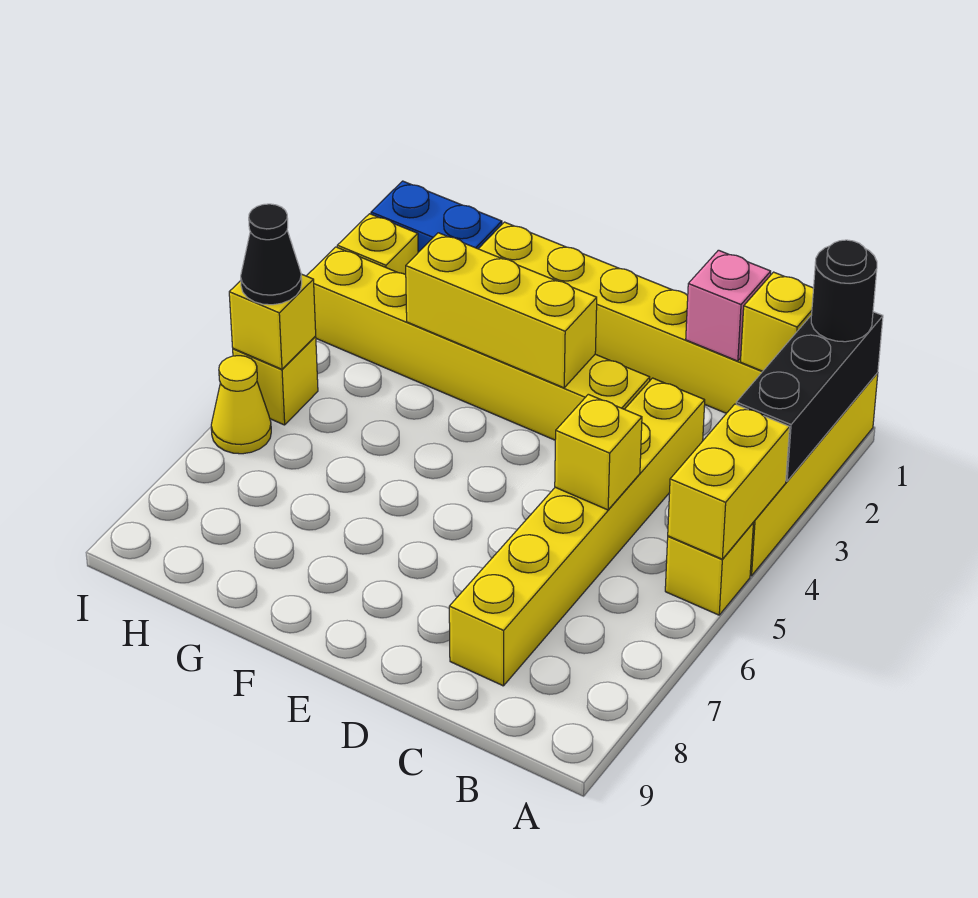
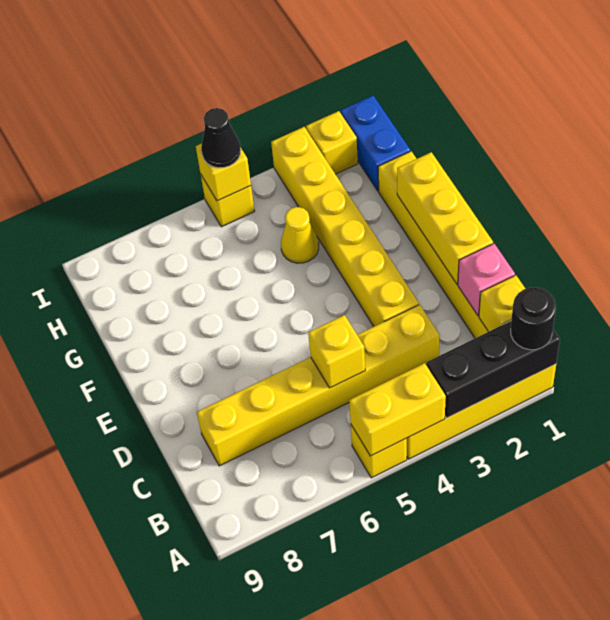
yellow 1x3 brick [406,233,597,388] -> yellow 1x3 brick moved to [397,152,493,284]
yellow 1x1 cone [211,356,271,454] -> yellow 1x1 cone moved to [281,207,319,263]

